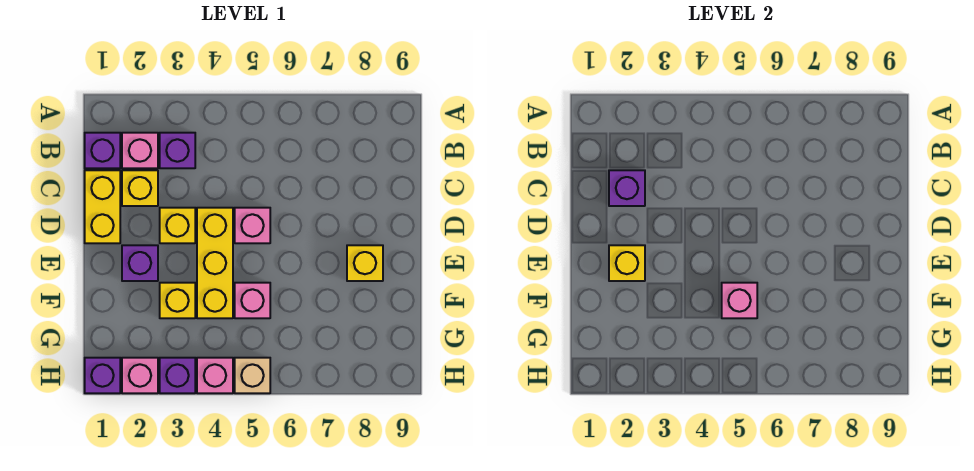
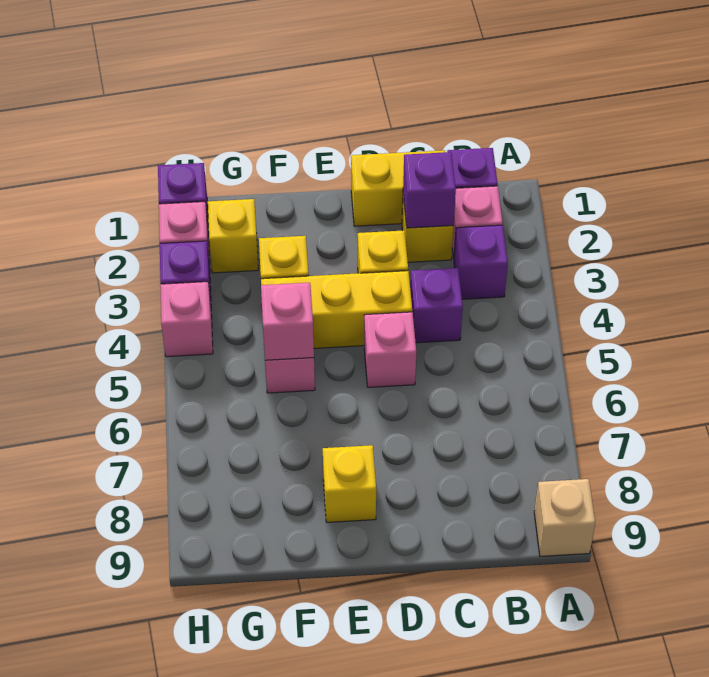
purple 1x1 brick [122,245,158,281] -> purple 1x1 brick moved to [410,268,463,343]
yellow 1x1 brick [609,245,645,281] -> yellow 1x1 brick moved to [208,199,258,273]
tan 1x1 brick [235,358,270,393] -> tan 1x1 brick moved to [534,479,595,556]

